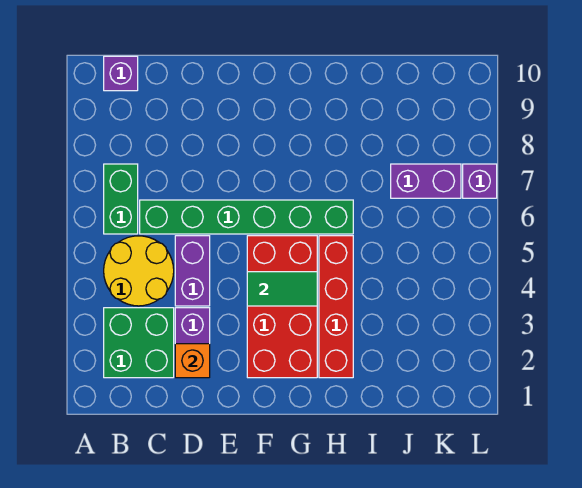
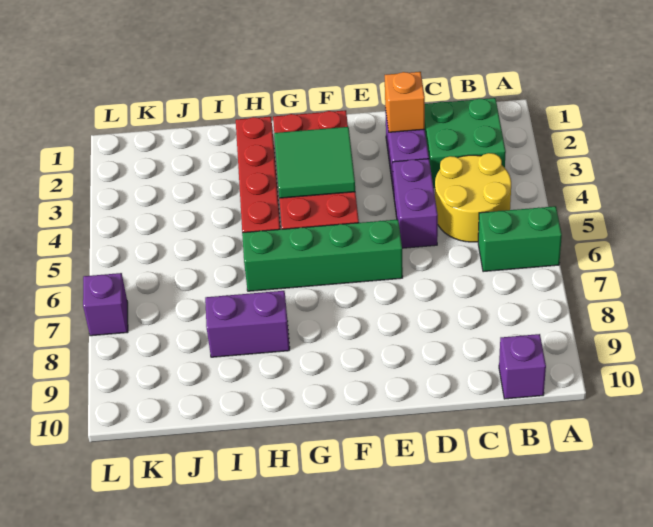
green 1x2 brick [104,164,138,234] -> green 1x2 brick turned to [478,206,562,272]
green 1x6 brick [140,200,353,234] -> green 1x4 brick [242,220,403,291]
green 1x2 tile [247,272,317,306] -> green 2x2 tile [274,127,355,198]
purple 1x2 brick [391,164,461,198] -> purple 1x2 brick moved to [205,291,290,357]

